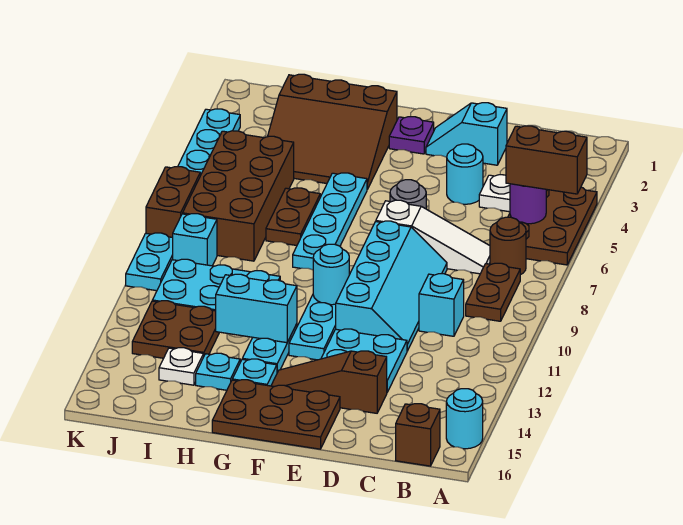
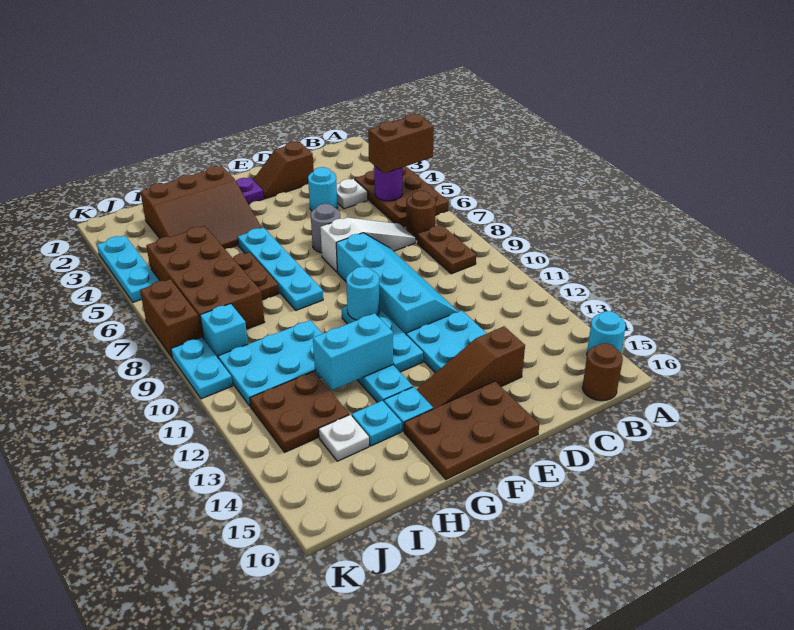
brown 1x1 brick [396,404,440,466] -> brown 1x1 round brick [582,343,623,401]
cyan 1x1 brick [419,274,464,336] -> none
cyan 1x2 slope [426,103,507,165] -> brown 1x2 slope [253,142,314,199]

